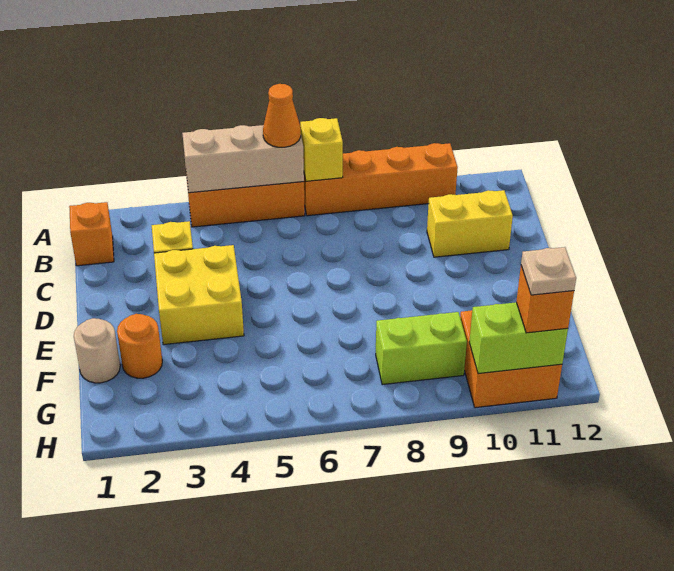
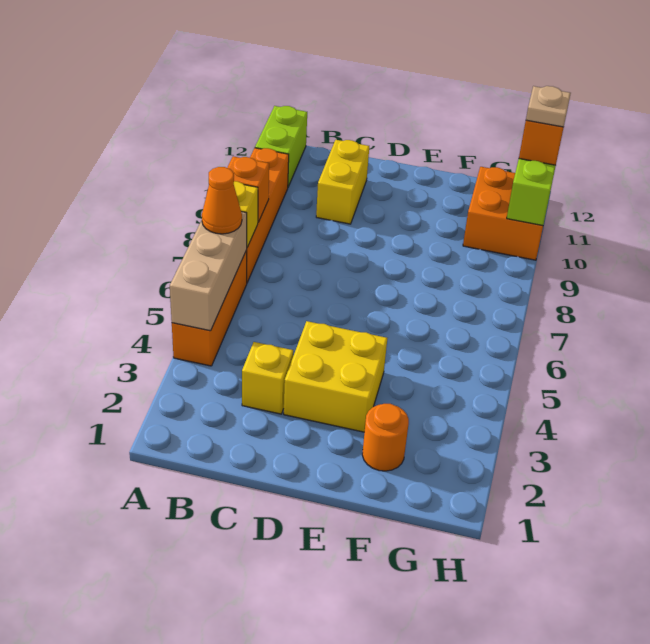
orange 1x1 brick [69,202,114,266] -> orange 1x1 brick moved to [227,156,269,222]
tan 1x1 round brick [74,318,120,383] -> none
lime 1x2 brick [376,312,467,385] -> lime 1x2 brick moved to [255,106,307,187]

